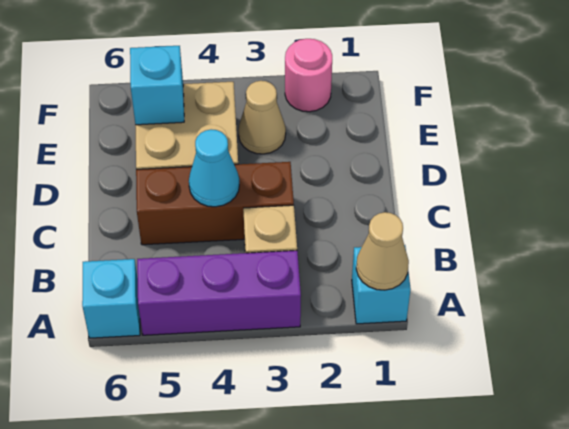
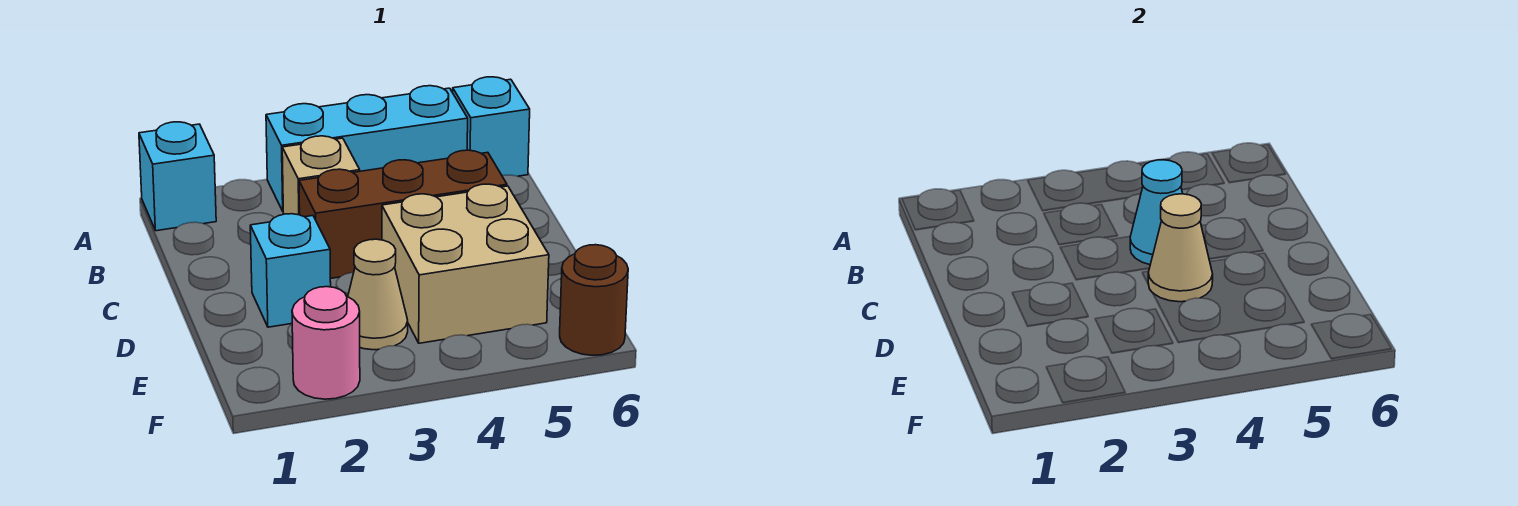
tan 1x1 cone [356,212,409,290] -> tan 1x1 cone moved to [1148,194,1213,302]
purple 1x3 brick [137,250,301,335] -> cyan 1x3 brick [266,86,468,211]
cyan 1x1 brick [130,46,184,125] -> cyan 1x1 brick moved to [250,214,331,327]
none -> brown 1x1 round brick [560,245,628,355]

